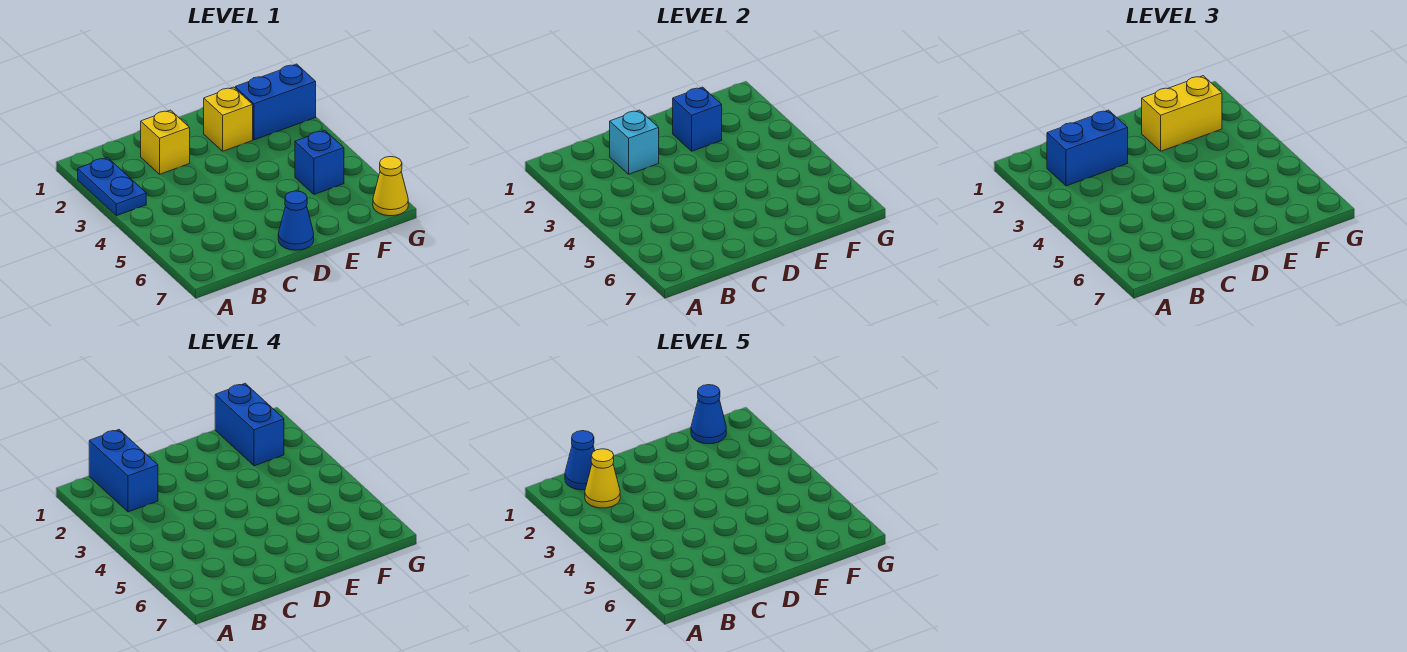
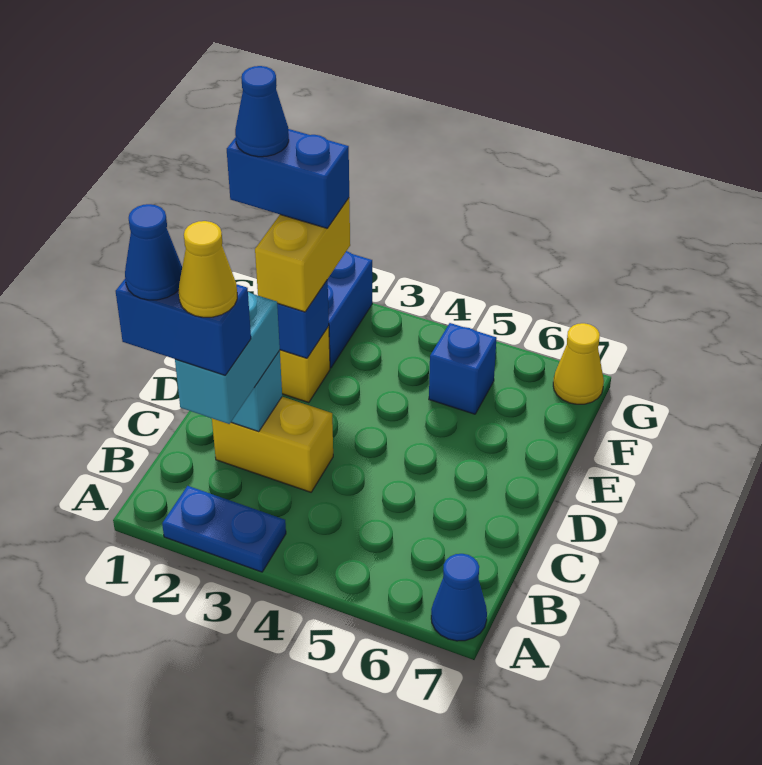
blue 1x2 brick [1047,110,1128,186] -> cyan 1x2 brick [175,292,280,424]
yellow 1x1 brick [141,110,190,174] -> yellow 1x2 brick [212,397,333,492]
blue 1x1 cone [278,191,314,250] -> blue 1x1 cone moved to [431,554,487,641]

